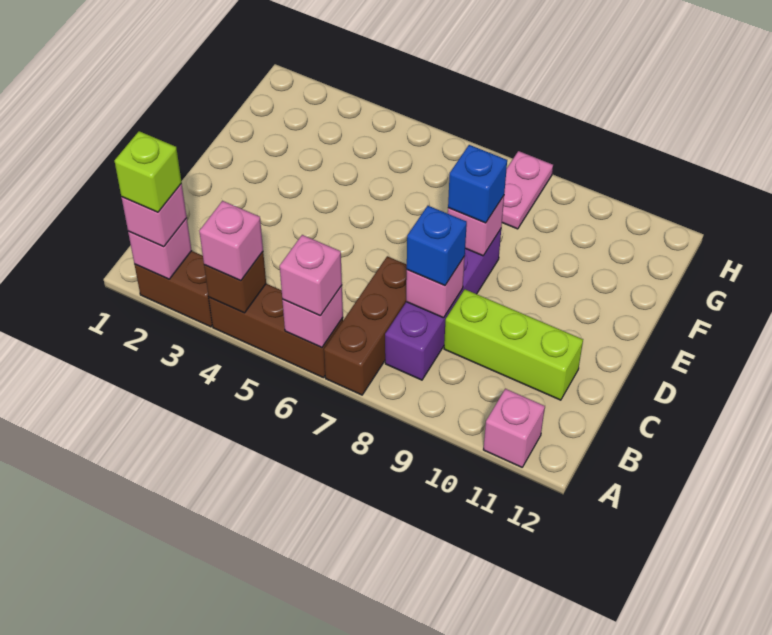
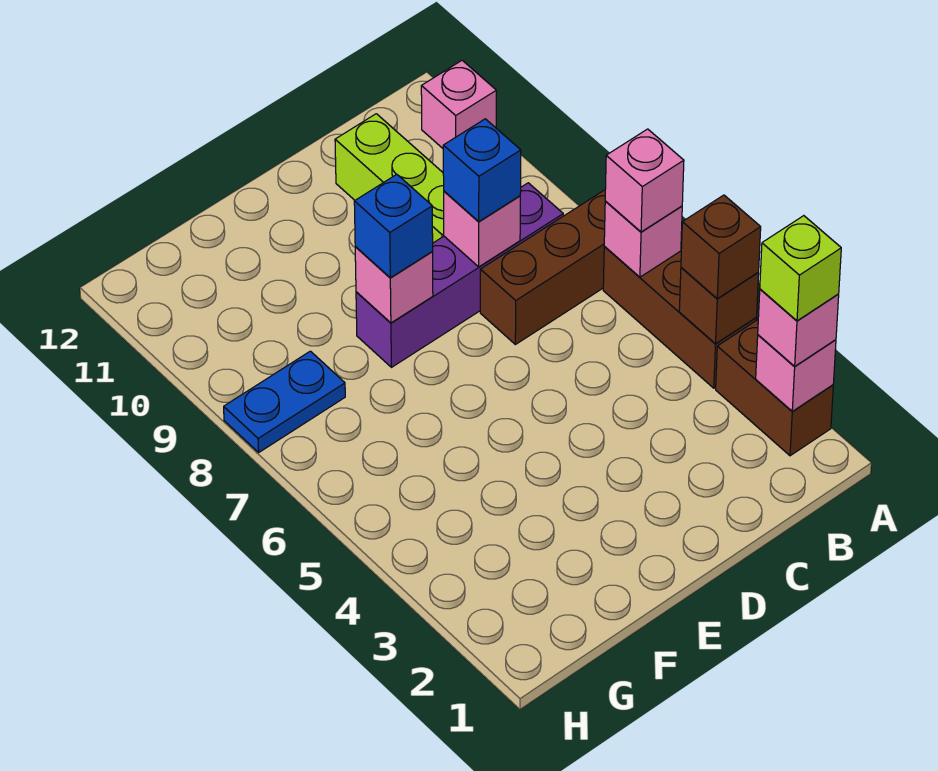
pink 1x1 brick [199,201,263,281] -> brown 1x1 brick [681,195,761,299]
pink 1x2 plate [502,151,553,229] -> blue 1x2 plate [224,351,345,452]

